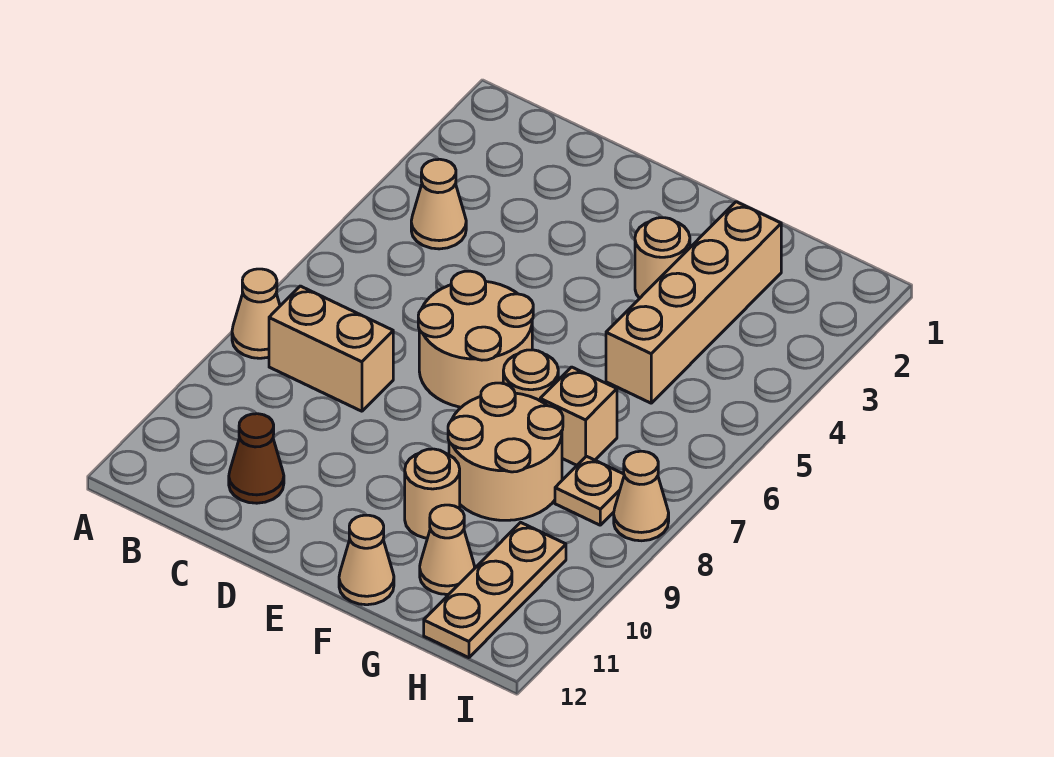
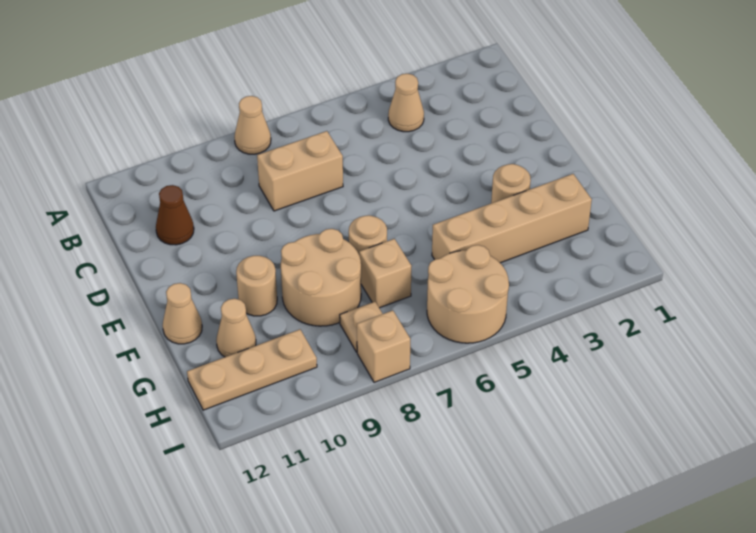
tan 1x2 brick [269,286,393,411] -> tan 1x2 brick turned to [257,131,343,211]
tan 2x2 round brick [418,271,533,407] -> tan 2x2 round brick moved to [427,245,509,343]
tan 1x1 cone [614,451,669,541] -> tan 1x1 brick [357,310,410,382]

